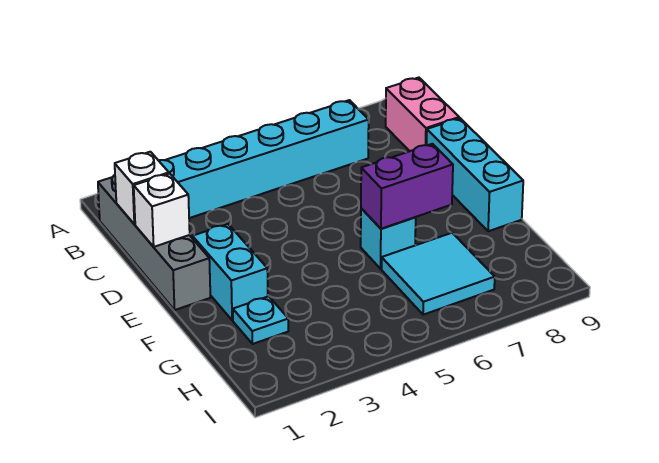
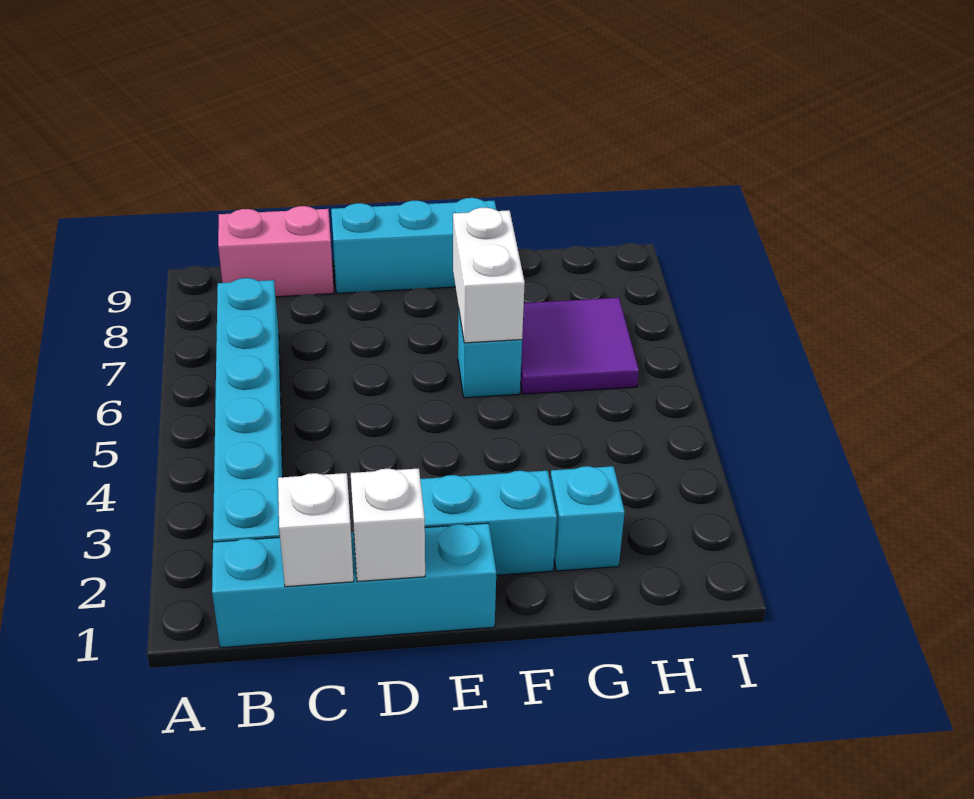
grey 1x4 brick [98,175,210,310] -> cyan 1x4 brick [212,523,496,648]
purple 1x2 brick [361,144,453,229] -> white 1x2 brick [453,208,525,343]
cyan 1x1 plate [233,296,288,344] -> cyan 1x1 brick [550,466,625,571]
cyan 2x2 tile [382,233,495,315] -> purple 2x2 tile [520,298,639,394]

